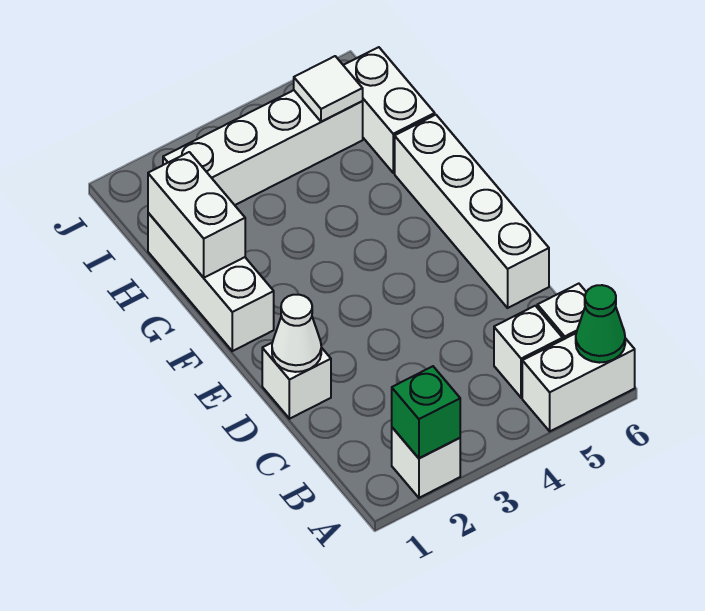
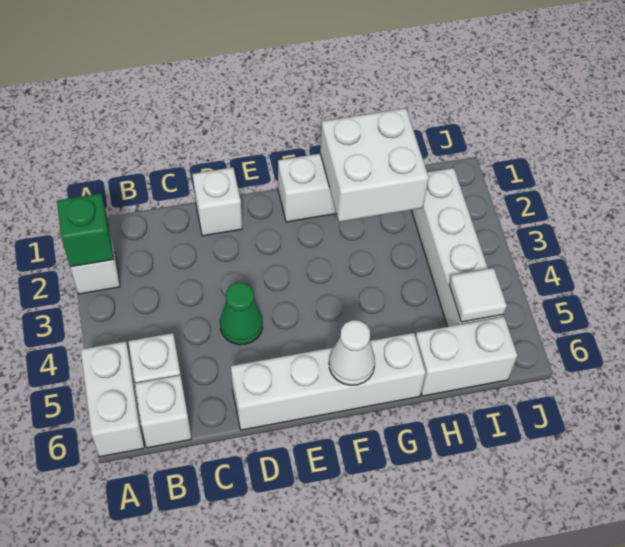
green 1x1 cone [576,285,625,363] -> green 1x1 cone moved to [220,283,263,345]
white 1x1 cone [272,295,321,372] -> white 1x1 cone moved to [329,320,375,385]
white 1x2 brick [148,152,245,278] -> white 2x2 brick [320,108,429,222]

